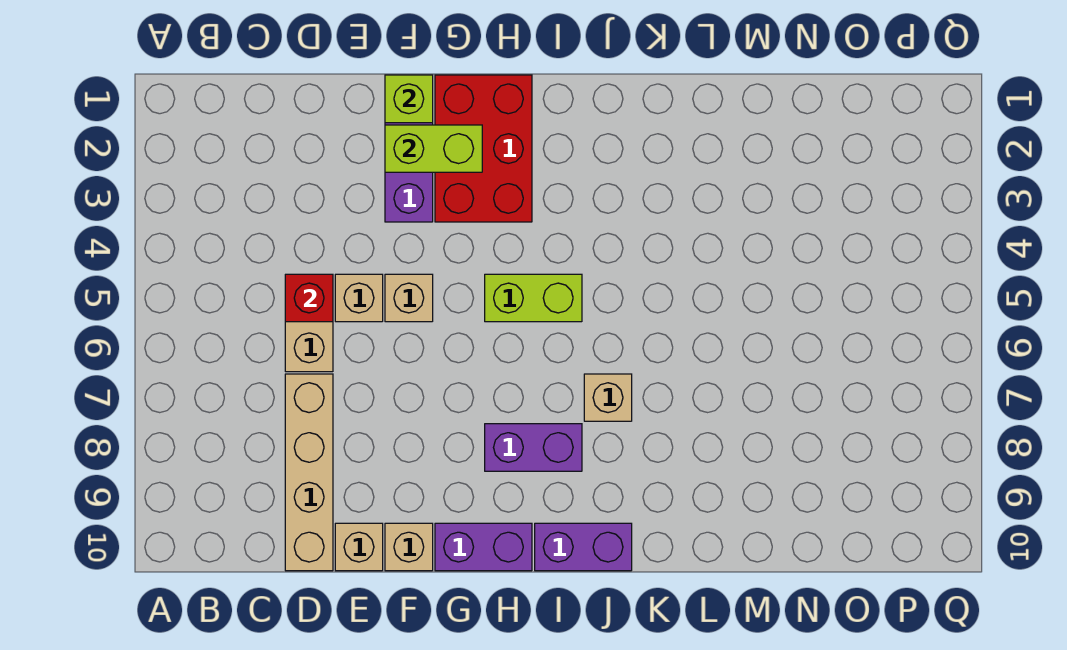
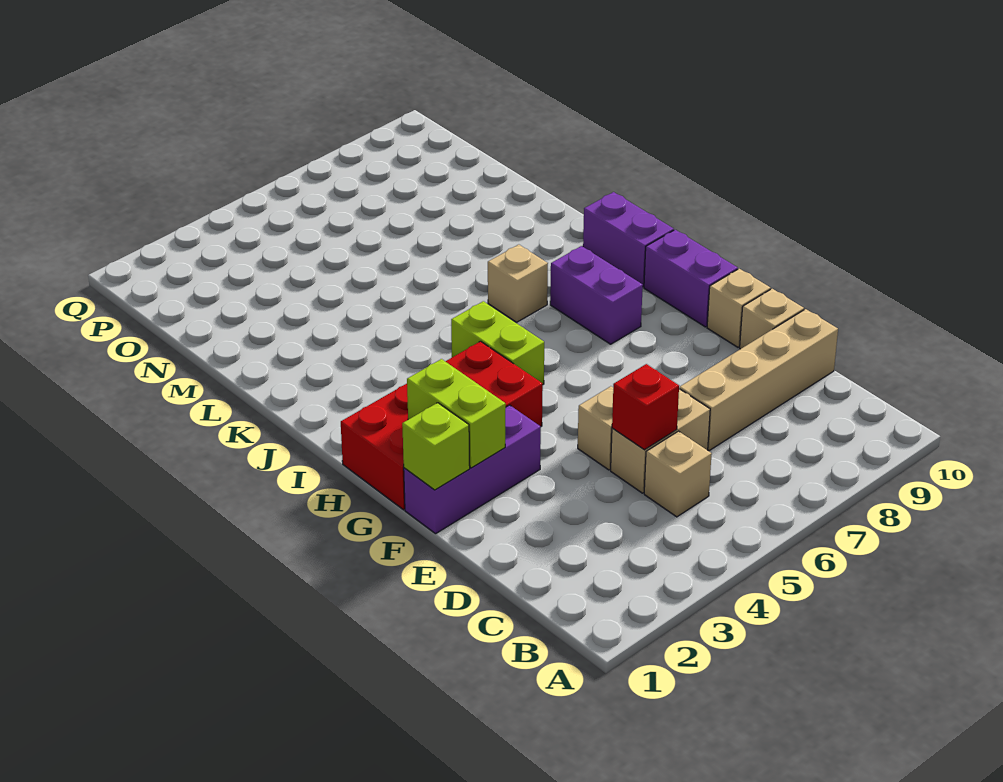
tan 1x1 brick [385,274,433,322] -> tan 1x1 brick moved to [644,431,712,517]
red 2x3 brick [435,75,532,222] -> red 2x4 brick [341,341,543,510]

